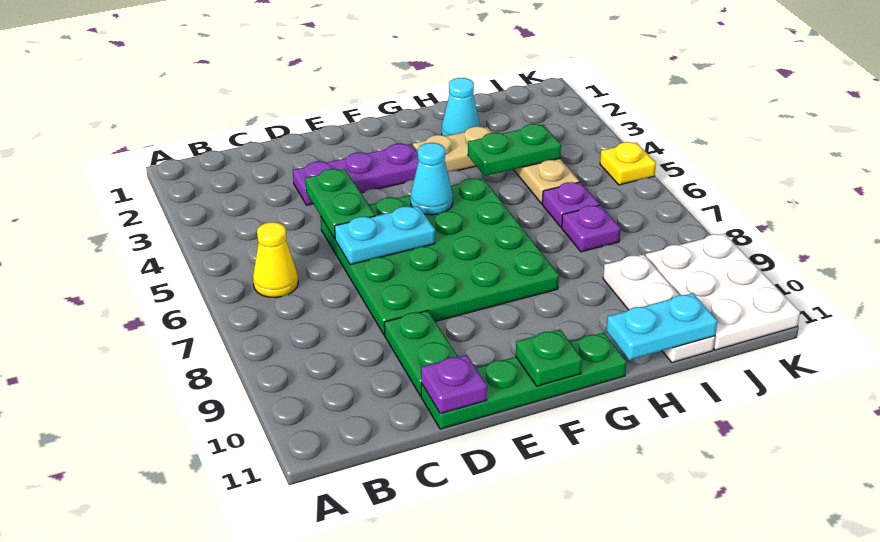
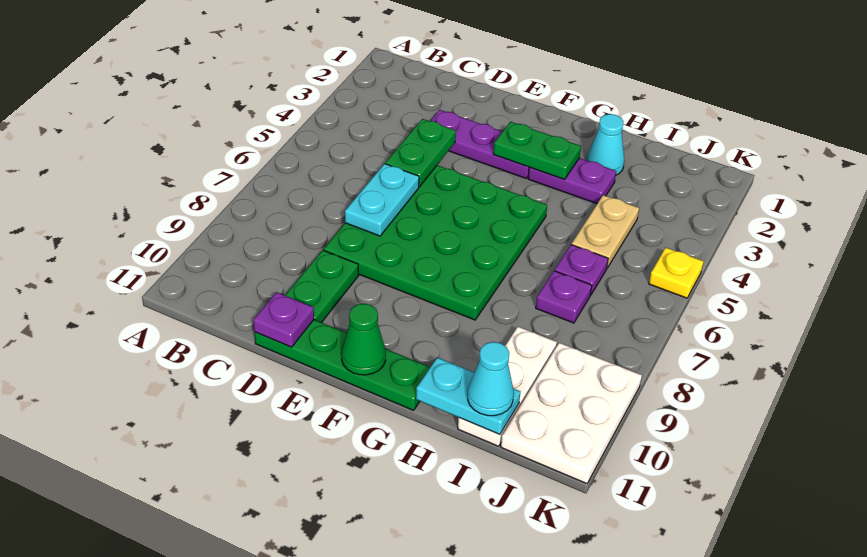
yellow 1x1 cone [253,222,298,298] -> none
cyan 1x2 plate [335,206,435,265] -> cyan 1x2 plate turned to [345,164,419,236]
cyan 1x1 cone [410,143,453,215] -> cyan 1x1 cone moved to [468,342,514,416]
green 1x1 plate [516,329,582,386] -> green 1x1 cone [342,304,386,375]
tan 1x2 plate [413,126,492,172] -> purple 1x2 plate [528,158,616,204]
green 1x2 plate [468,124,561,176] -> green 1x2 plate moved to [493,122,581,179]

